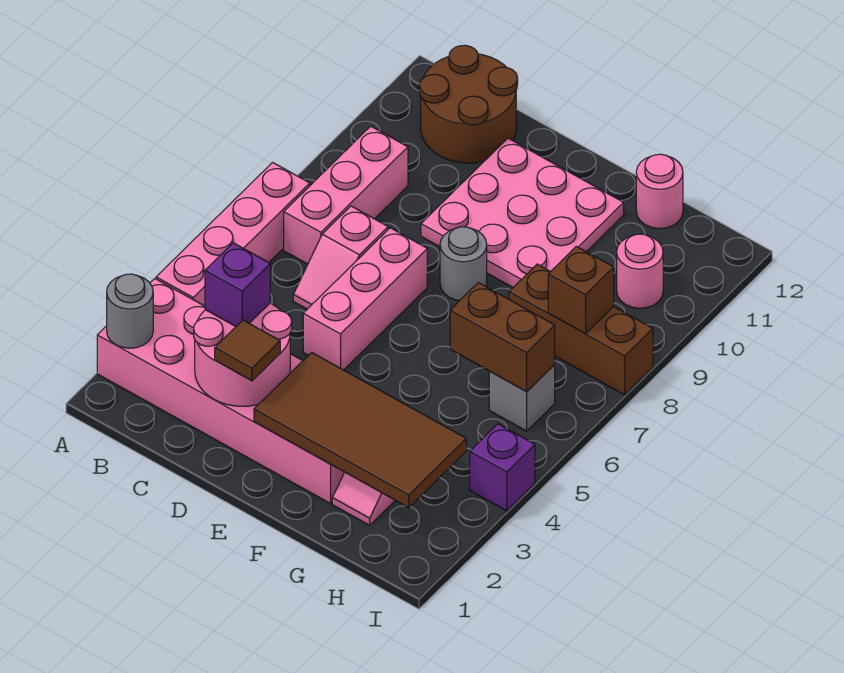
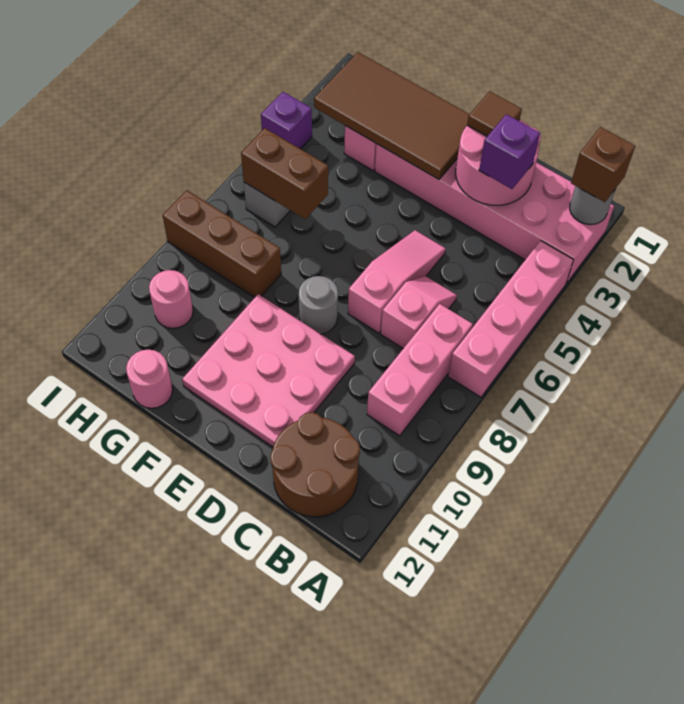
pink 1x3 brick [303,228,427,370] -> pink 1x3 slope [348,230,446,333]
brown 1x1 brick [548,246,614,334] -> brown 1x1 brick moved to [571,127,635,202]

